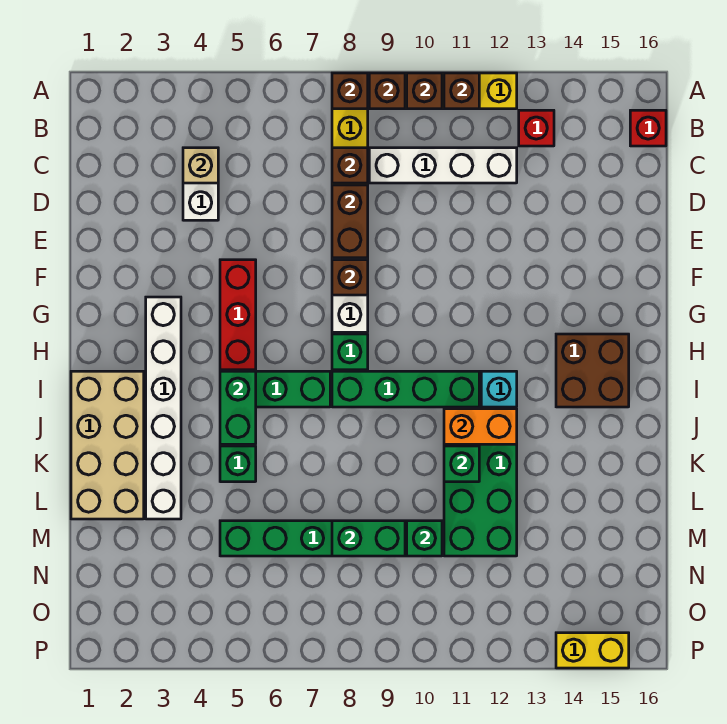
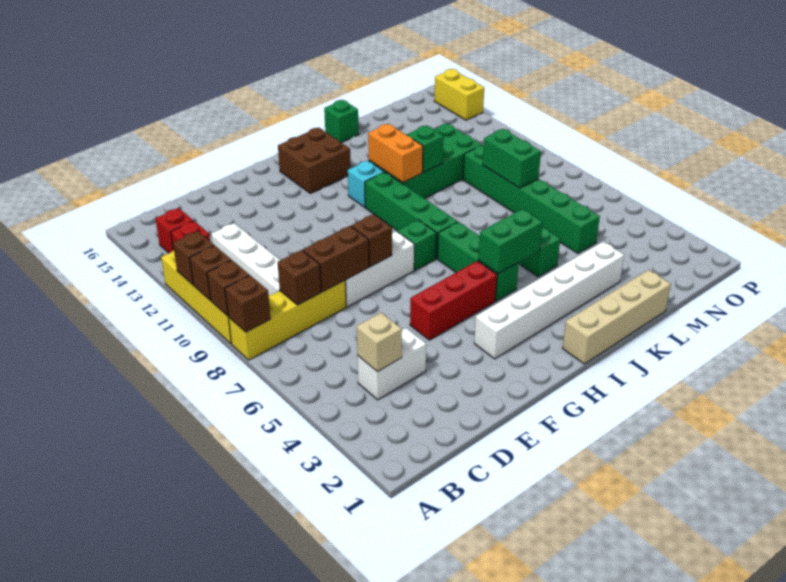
red 1x1 brick [630,110,666,146] -> red 1x1 brick moved to [155,208,193,253]
tan 2x4 brick [71,371,144,519] -> tan 1x4 brick [562,270,671,364]
green 1x1 brick [407,521,442,556] -> green 1x1 brick moved to [324,100,359,143]

